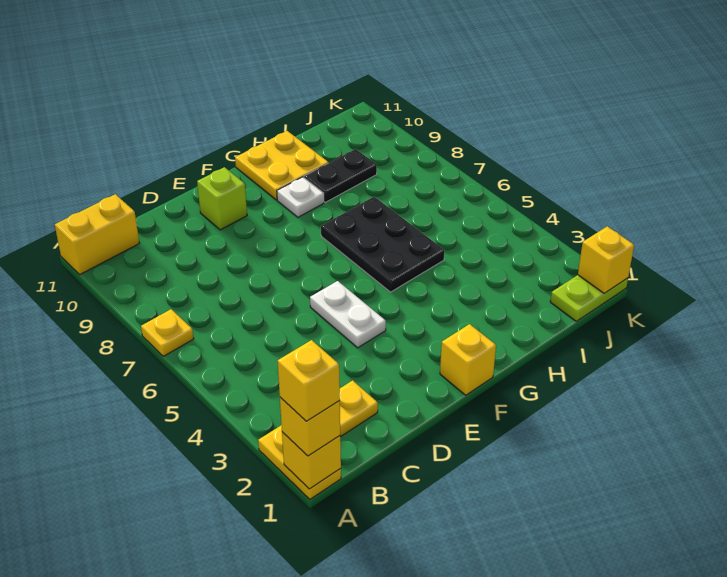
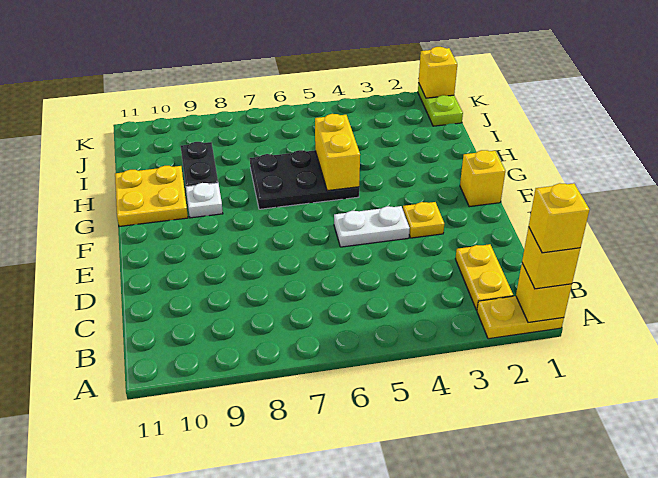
yellow 1x1 plate [141,309,194,356] -> yellow 1x1 plate moved to [403,202,444,238]
yellow 1x2 brick [55,194,139,274] -> yellow 1x2 brick moved to [315,114,360,191]
lime 1x1 brick [197,167,247,230] -> none

